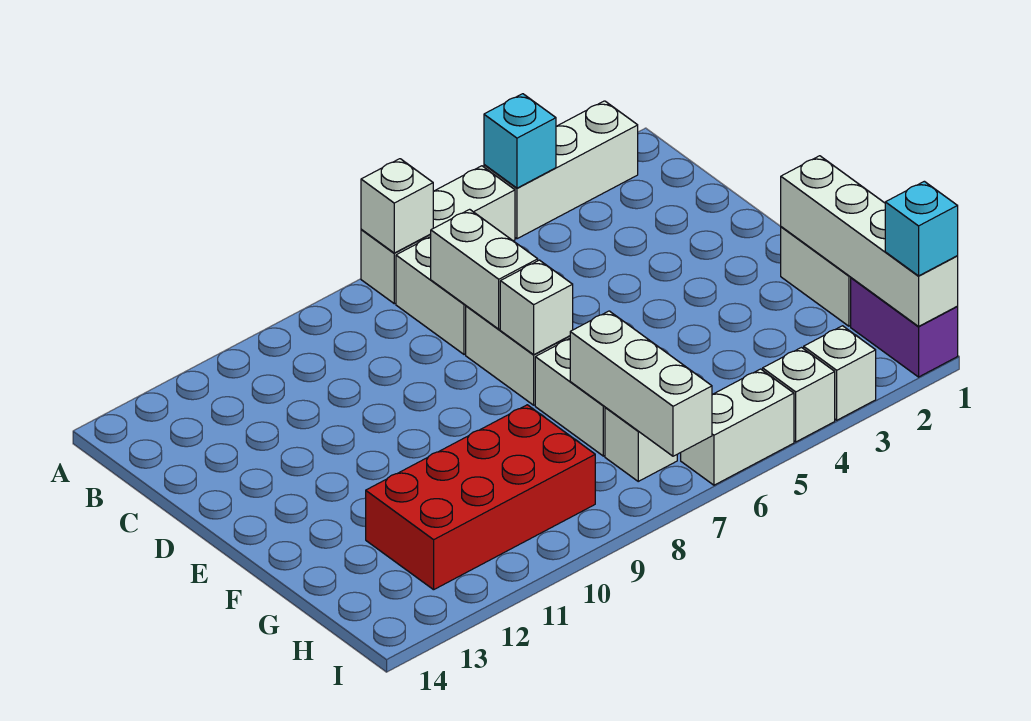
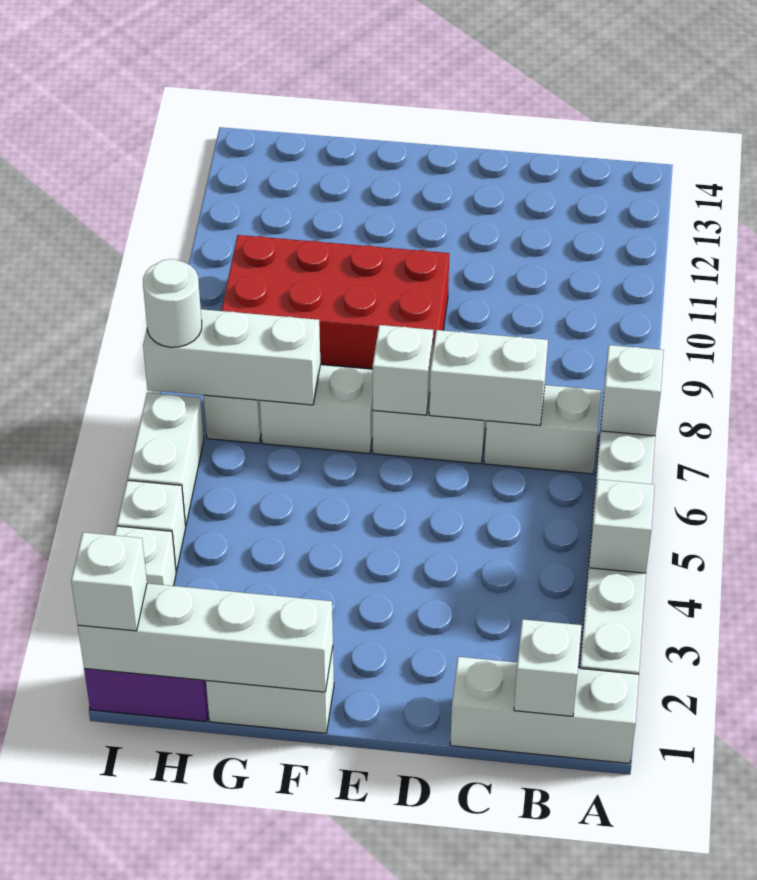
none -> white 1x3 brick [450,657,639,764]
cyan 1x1 brick [484,94,556,188] -> white 1x1 brick [589,479,654,573]
none -> white 1x1 brick [514,619,582,716]
red 2x4 brick [366,405,595,590] -> red 2x4 brick turned to [221,235,449,369]
cyan 1x1 brick [885,181,958,276] -> white 1x1 brick [71,532,147,631]
none -> white 1x1 round brick [143,259,202,347]

